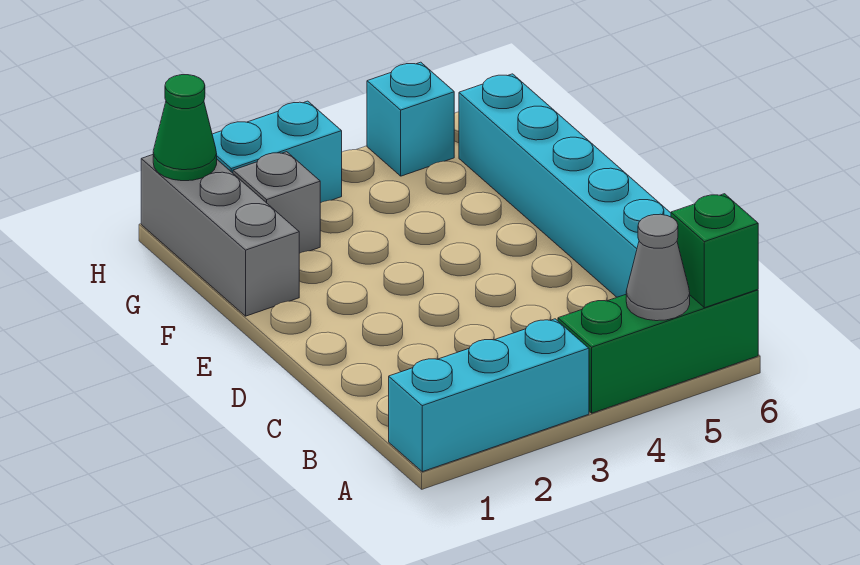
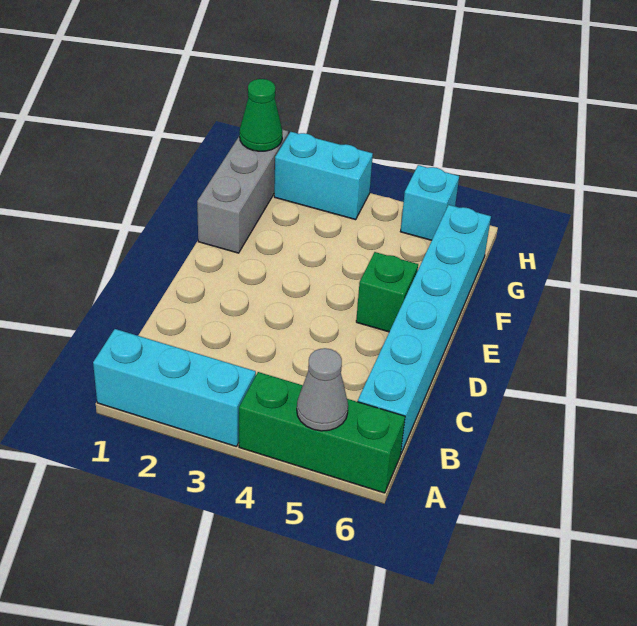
green 1x1 brick [671,194,758,308] -> green 1x1 brick moved to [356,252,418,332]
grey 1x1 brick [233,152,320,253] -> none

